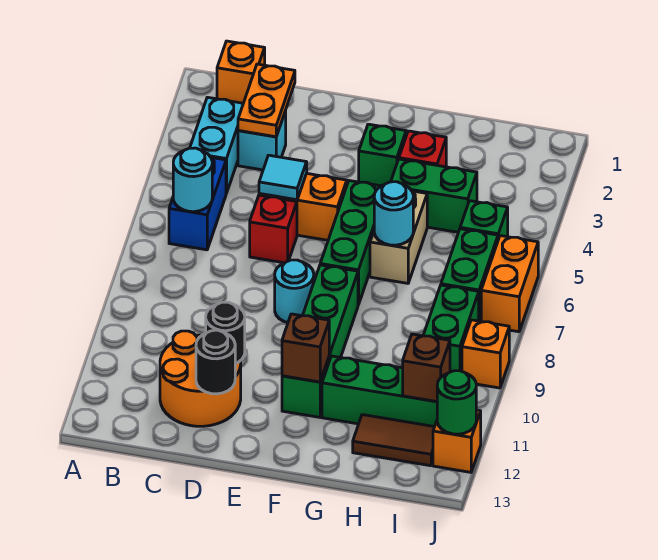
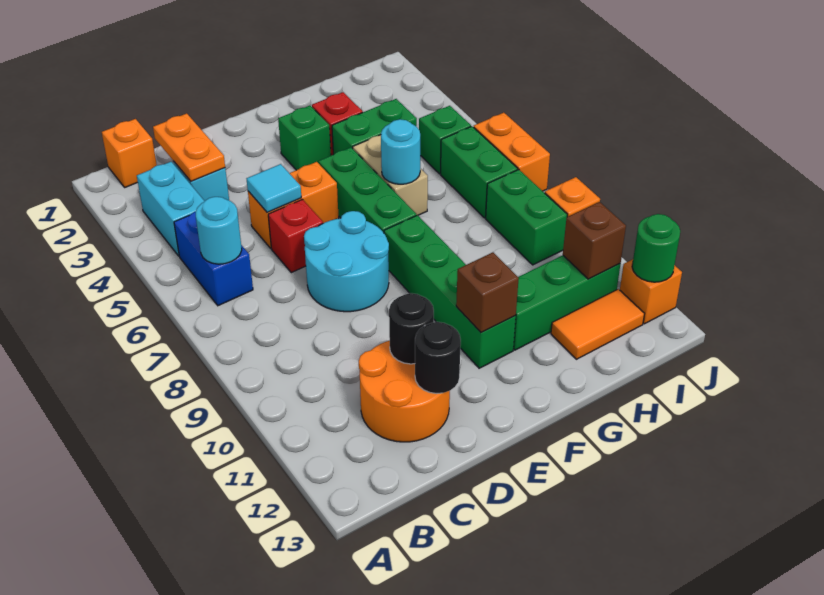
cyan 1x1 round brick [275,260,314,323] -> cyan 2x2 round brick [304,211,389,312]
brown 1x2 tile [353,415,434,466] -> orange 1x2 tile [551,289,644,359]

